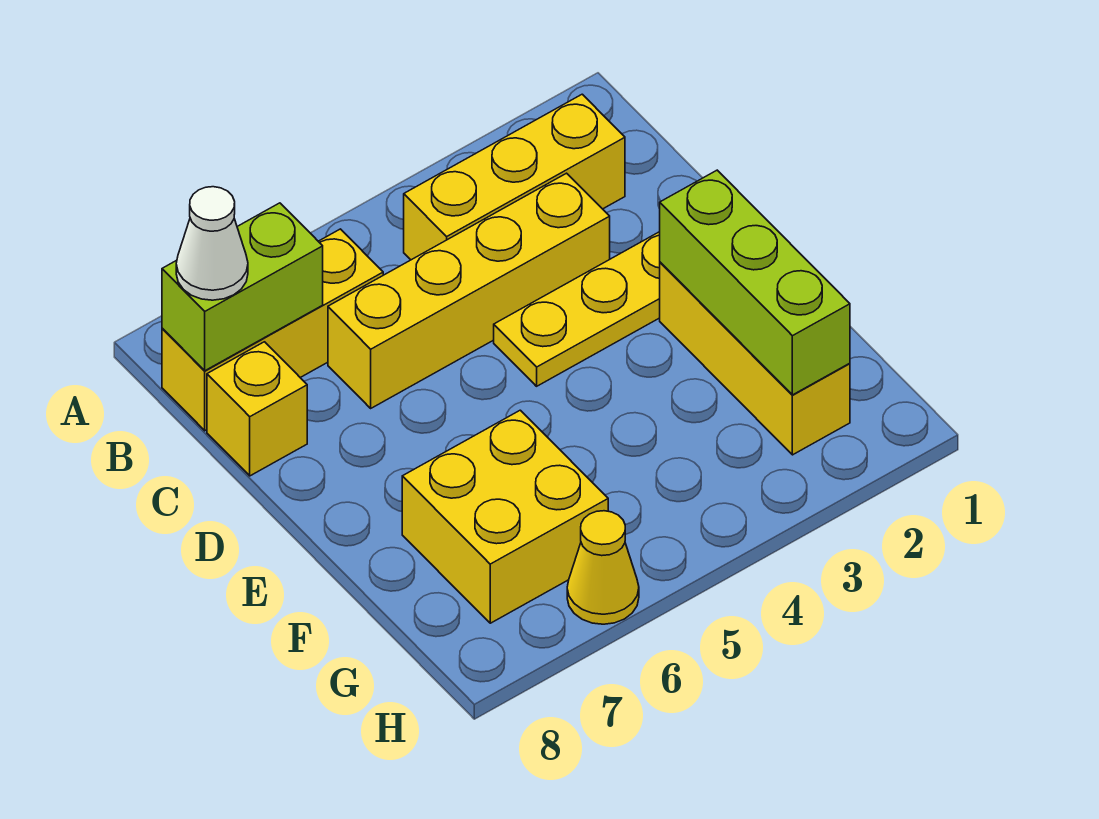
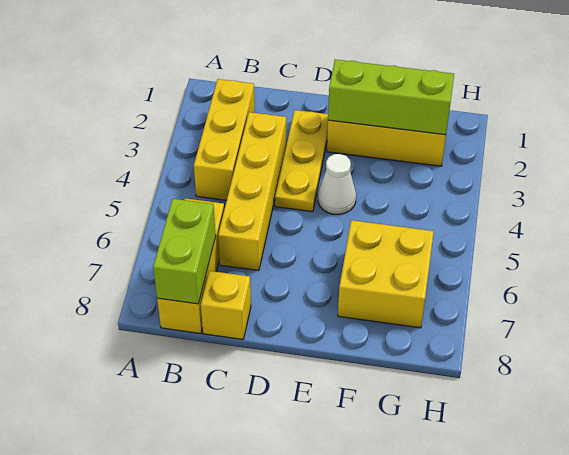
white 1x1 cone [176,187,248,300] -> white 1x1 cone moved to [318,154,356,214]
yellow 1x1 cone [567,511,639,624] -> none

